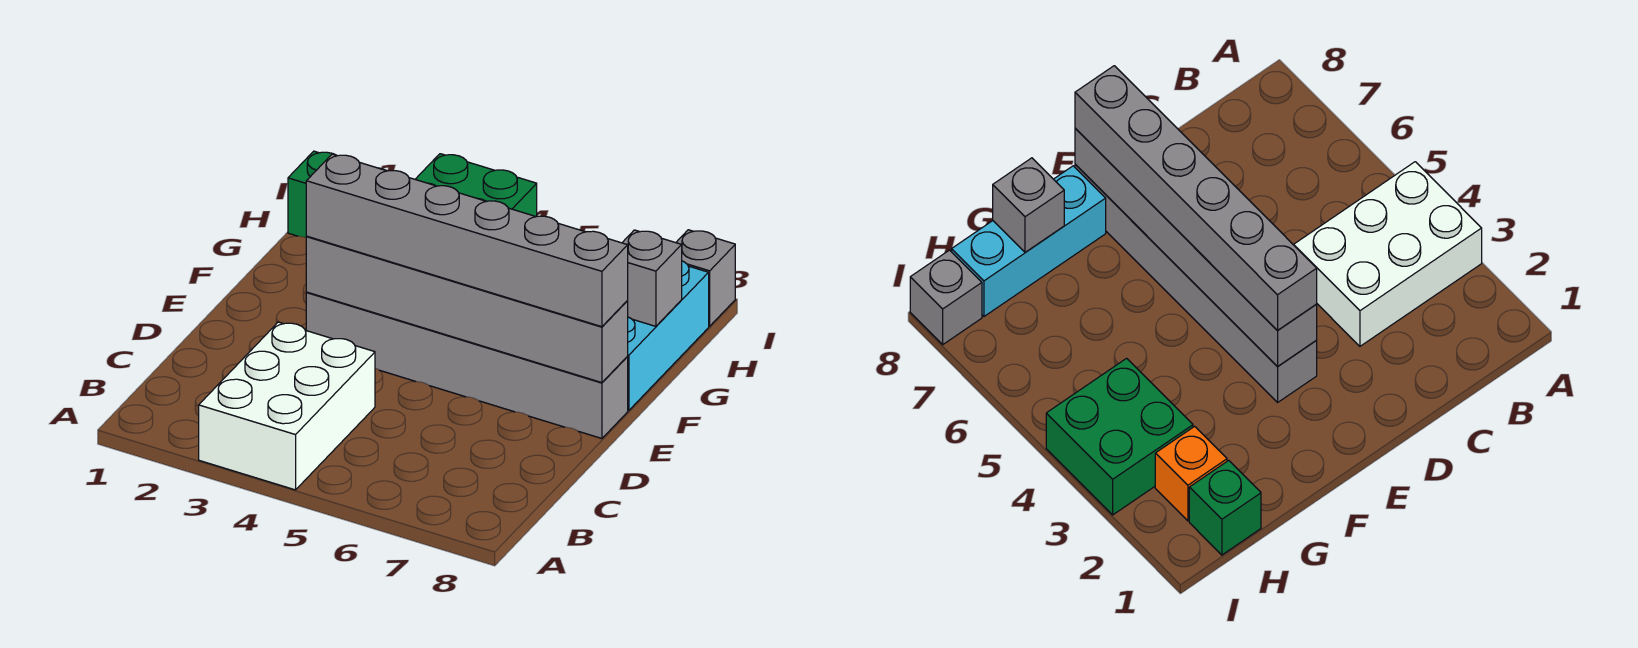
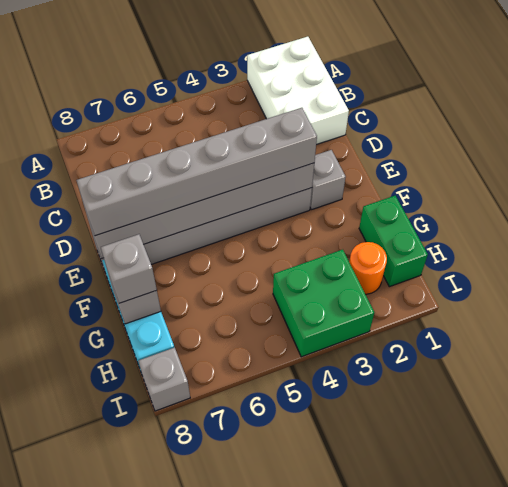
white 2x3 brick [199,322,375,490] -> white 2x3 brick moved to [247,37,349,145]
none -> grey 1x1 brick [310,150,346,210]
none -> grey 1x1 brick [101,234,157,303]
green 1x1 brick [288,151,335,237] -> green 1x2 brick [359,196,428,287]
orange 1x1 brick [1155,426,1227,521] -> orange 1x1 round brick [349,242,387,294]

